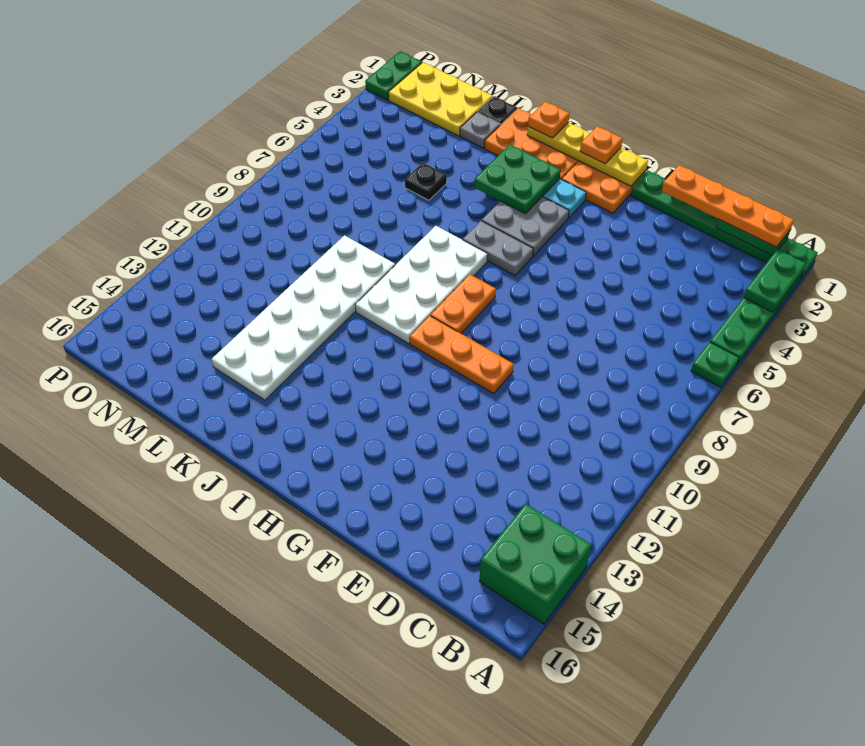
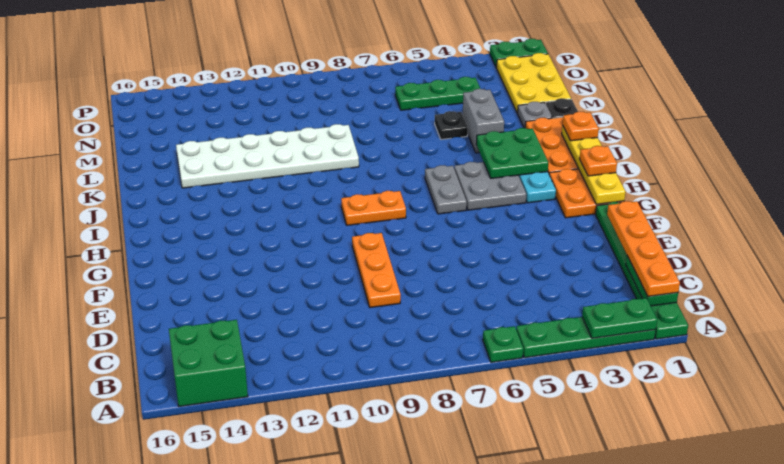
orange 1x3 plate [410,316,514,394] -> orange 1x3 plate moved to [352,233,401,308]
white 2x4 plate [355,226,488,343] -> none
none -> grey 1x2 brick [463,89,504,153]
none -> green 1x3 plate [395,77,480,110]

